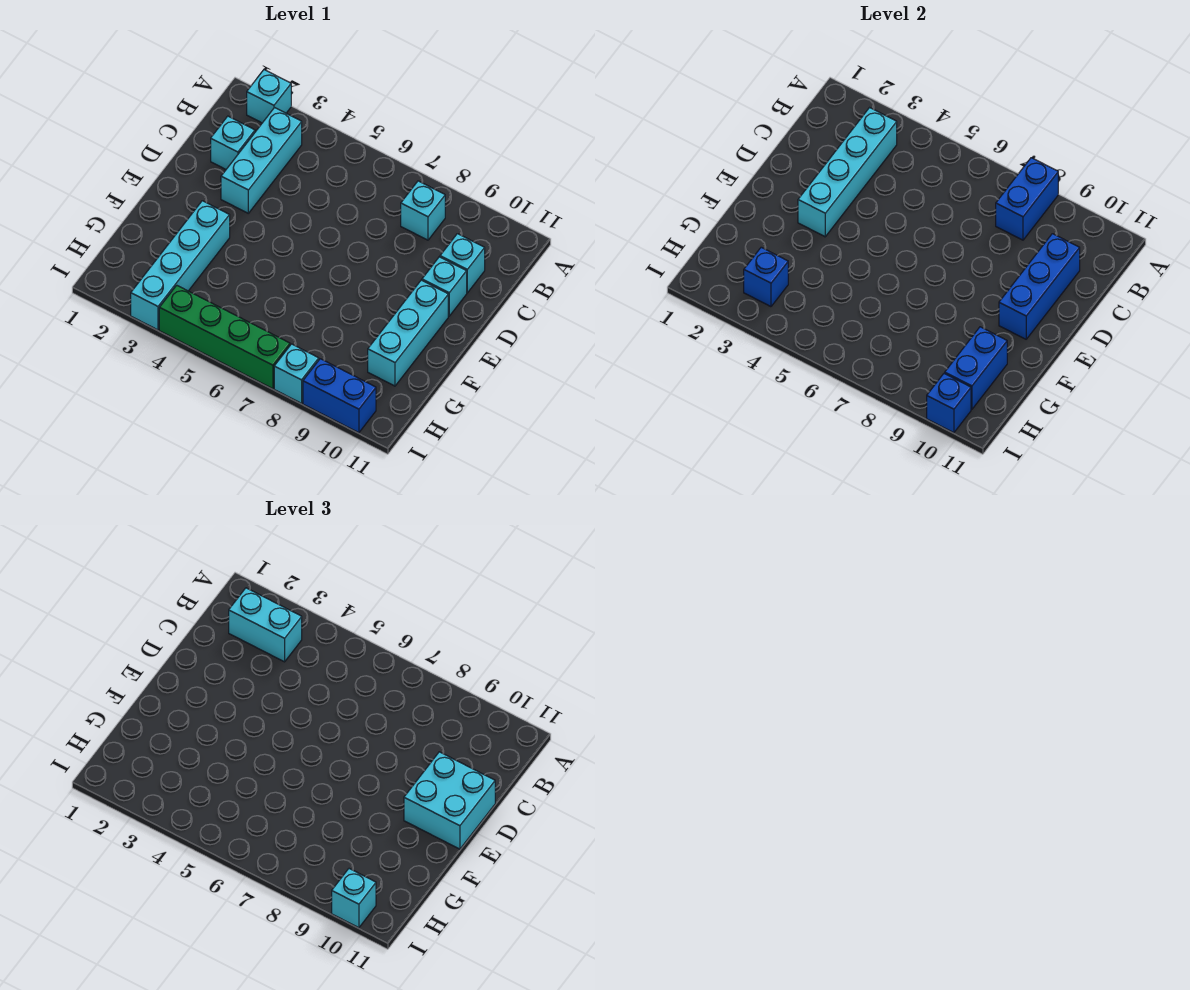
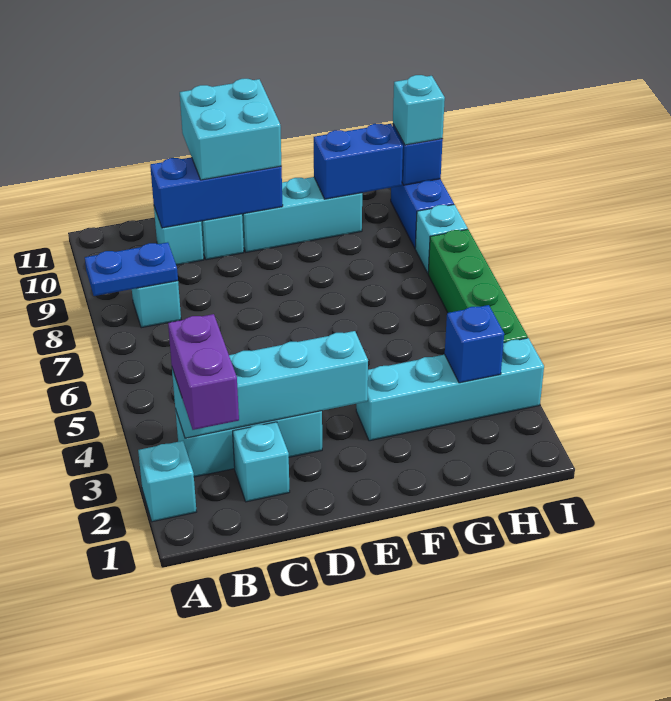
blue 1x2 brick [996,158,1058,240] -> blue 1x2 plate [85,242,178,296]
cyan 1x2 brick [229,588,302,662] -> purple 1x2 brick [168,314,239,430]

